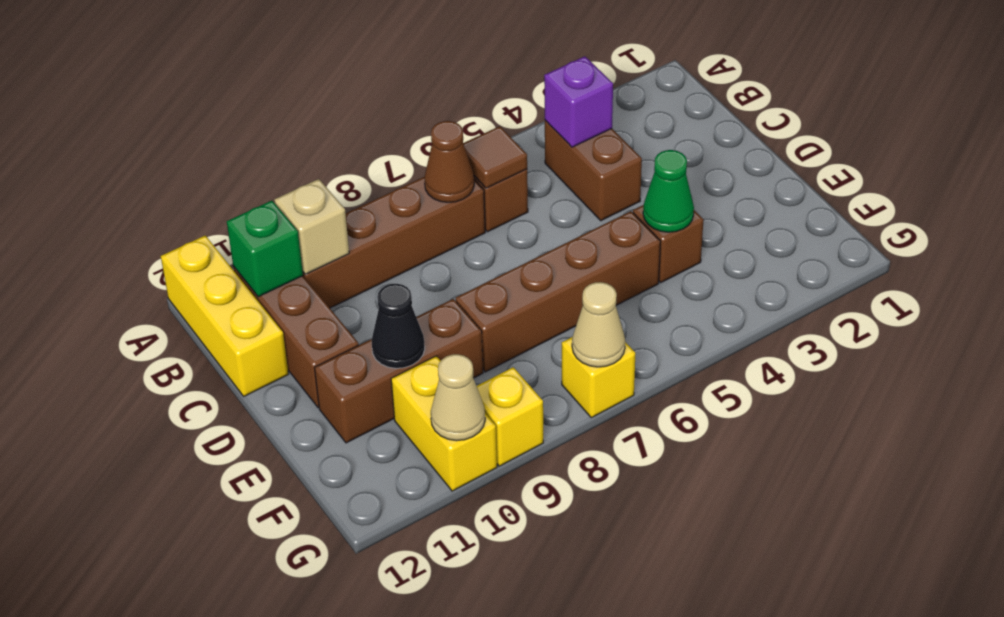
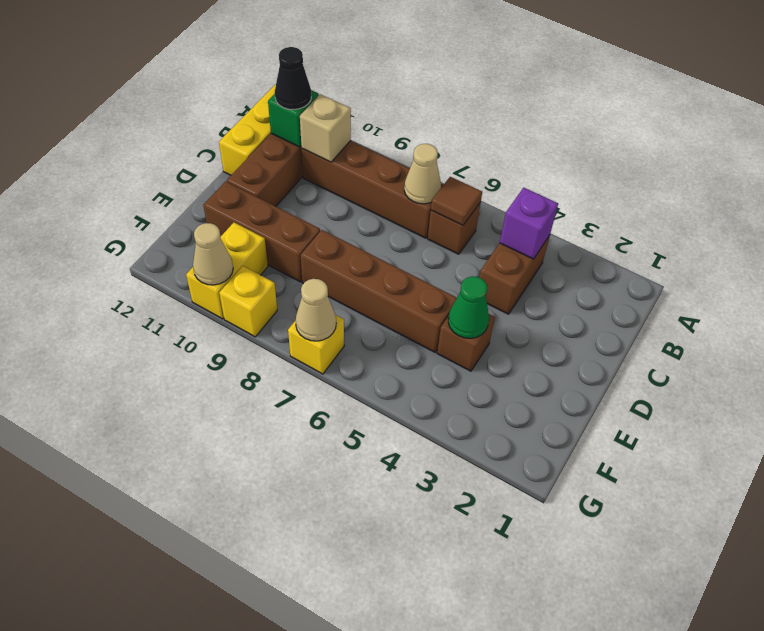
brown 1x1 cone [424,121,474,202] -> tan 1x1 cone [404,144,441,204]
black 1x1 cone [371,284,425,368] -> black 1x1 cone moved to [275,47,311,110]

